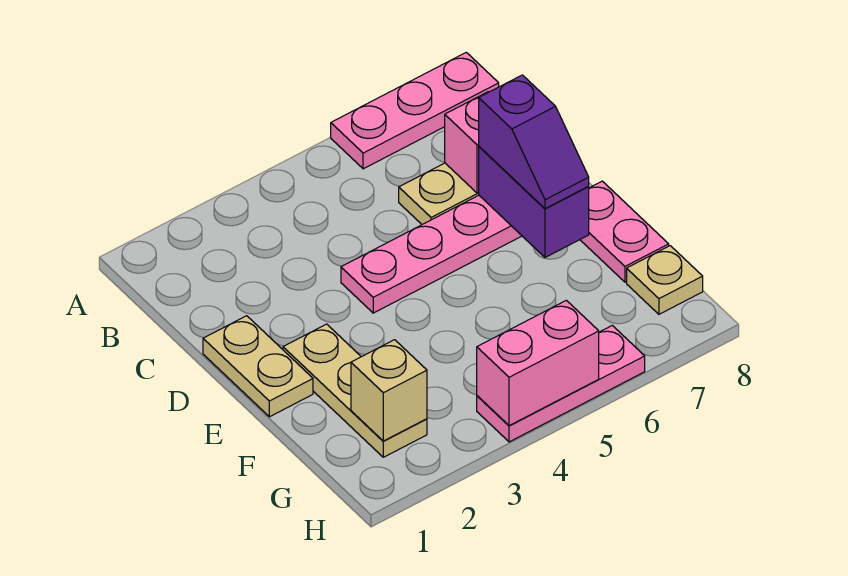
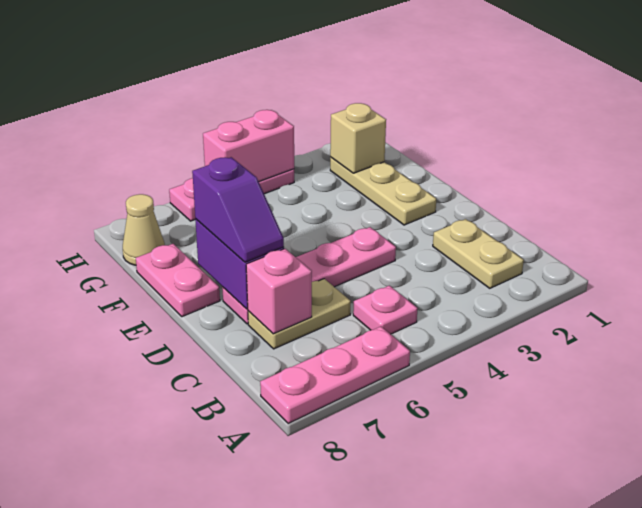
none -> pink 1x1 plate [353,286,418,334]
tan 1x2 plate [203,316,313,417] -> tan 1x2 plate moved to [433,219,524,288]
purple 1x2 slope [479,75,589,209] -> purple 1x2 slope turned to [192,157,284,262]
tan 1x1 plate [627,246,703,314] -> tan 1x1 cone [123,194,165,265]

